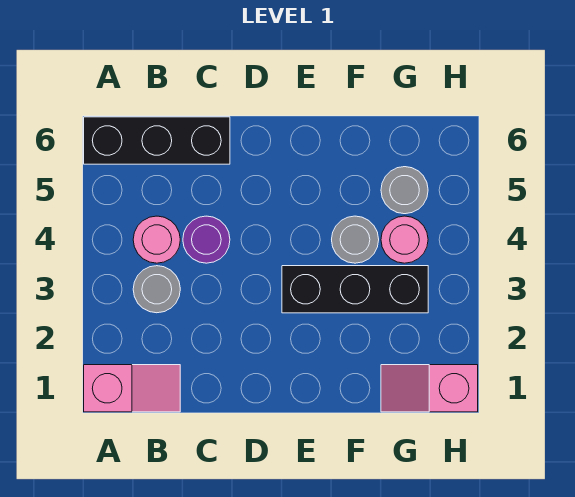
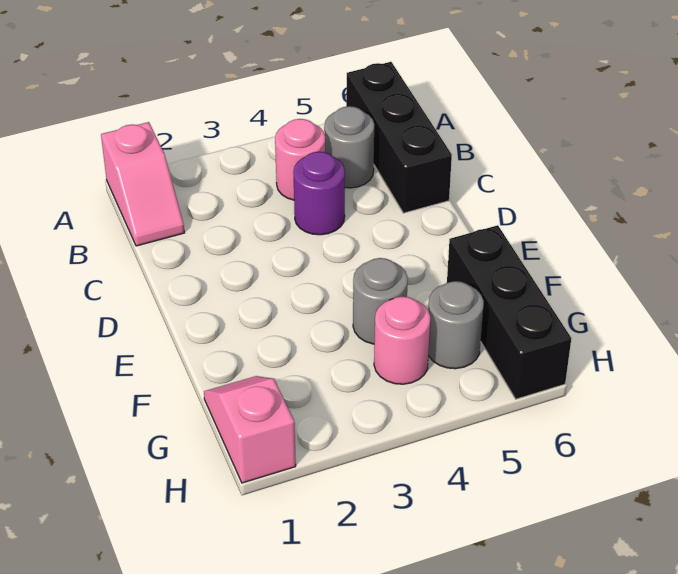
grey 1x1 round brick [133,266,180,313] -> grey 1x1 round brick moved to [324,106,374,188]
black 1x3 brick [282,266,428,313] -> black 1x3 brick moved to [447,225,571,399]

